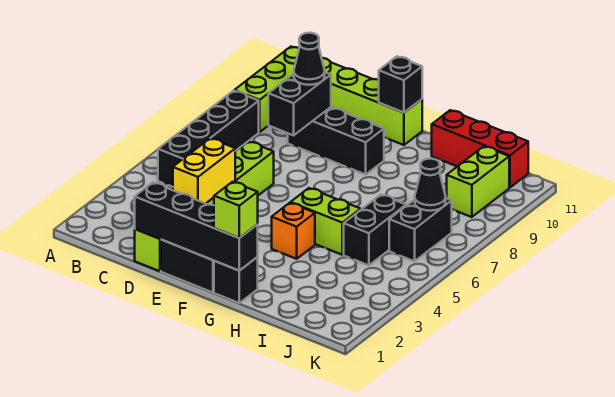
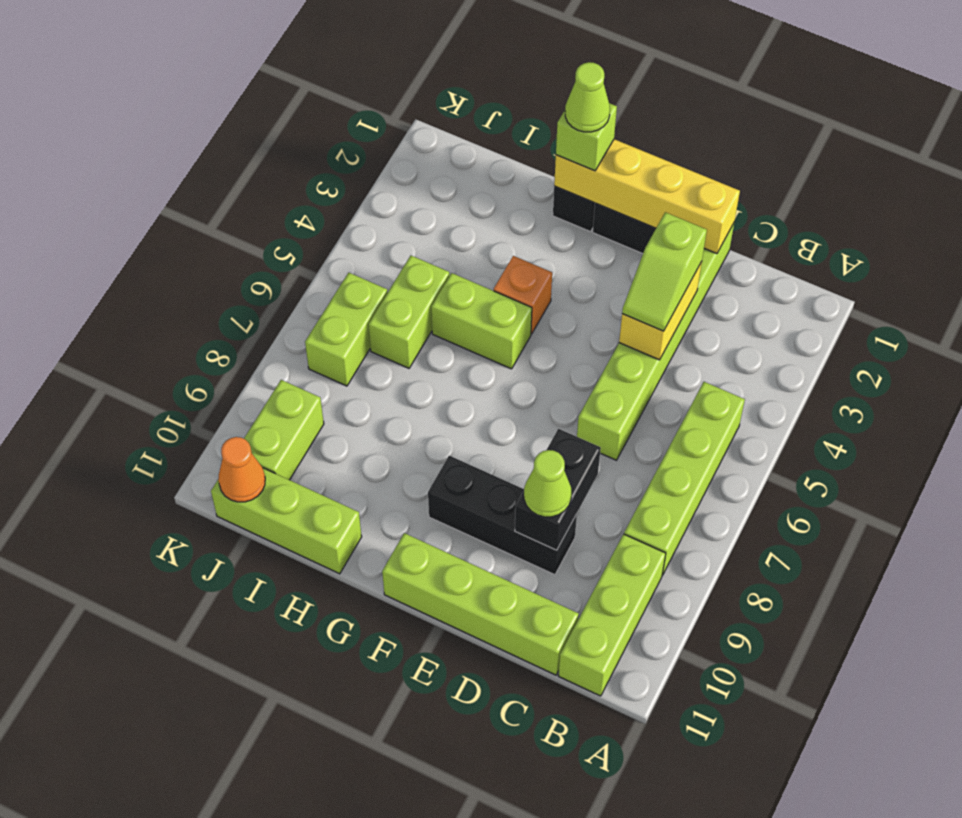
black 1x4 brick [158,91,259,187] -> lime 1x4 brick [624,382,745,575]
black 1x4 brick [135,183,258,271] -> yellow 1x4 brick [554,139,740,254]
none -> lime 1x2 slope [622,212,707,331]
black 1x1 cone [294,33,325,85] -> lime 1x1 cone [524,450,571,517]
black 1x1 brick [379,56,422,113] -> none
none -> lime 1x1 cone [565,62,610,132]
red 1x3 brick [432,110,528,188] -> lime 1x3 brick [211,468,362,574]
black 1x2 brick [344,195,406,265] -> lime 1x2 brick [368,256,450,368]
black 1x2 brick [389,198,452,261] -> lime 1x2 brick [305,273,387,386]
black 1x1 cone [415,159,446,211] -> none
none -> orange 1x1 cone [218,437,265,502]

